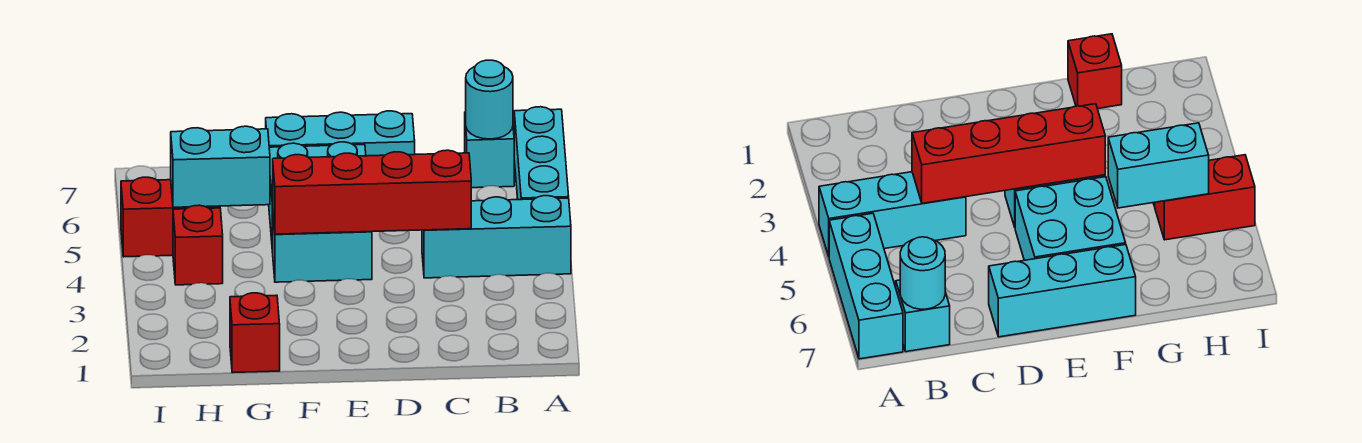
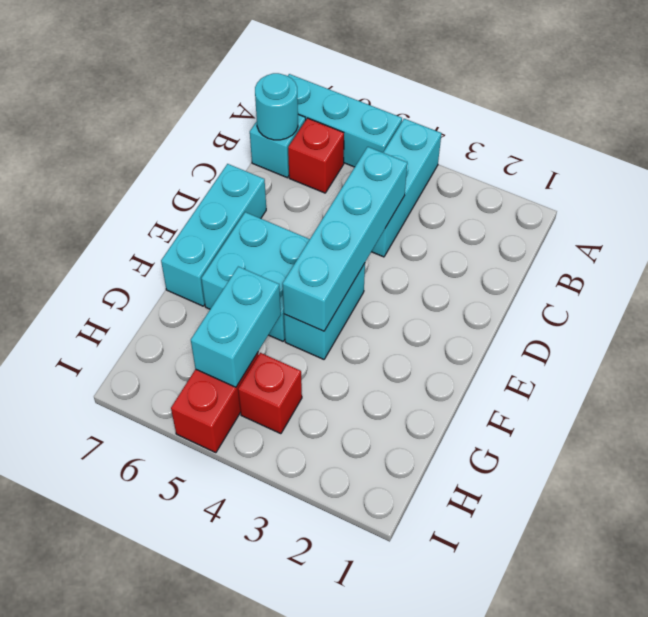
red 1x4 brick [273,150,471,234] -> cyan 1x4 brick [282,147,407,331]
red 1x1 brick [230,293,280,373] -> red 1x1 brick moved to [288,118,344,193]

